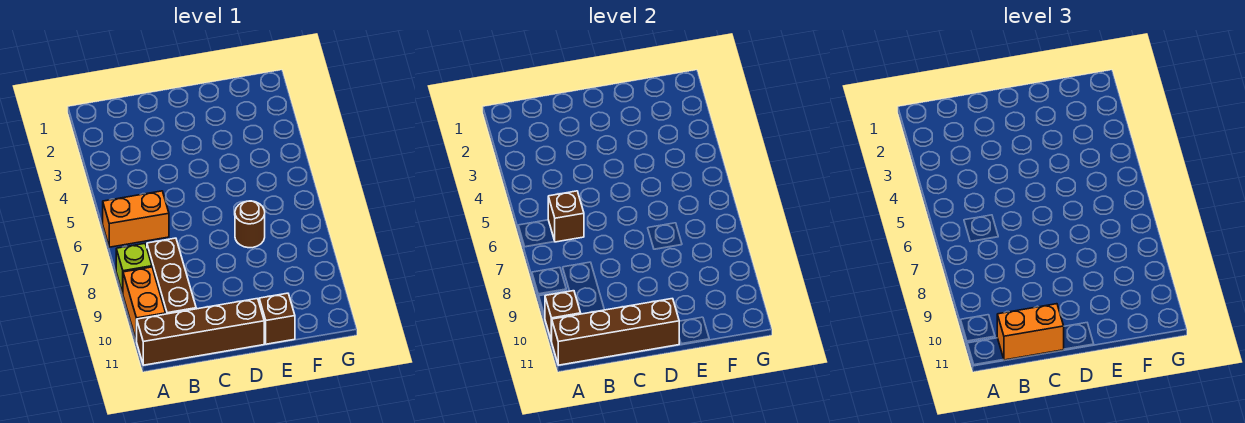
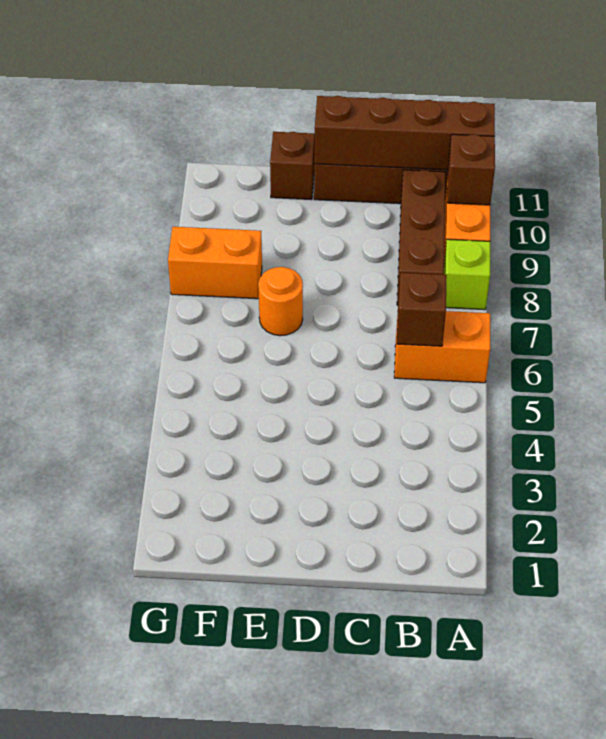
orange 1x2 brick [997,304,1064,360] -> orange 1x2 brick moved to [168,227,262,299]
brown 1x1 round brick [235,201,265,248] -> orange 1x1 round brick [258,267,303,336]

